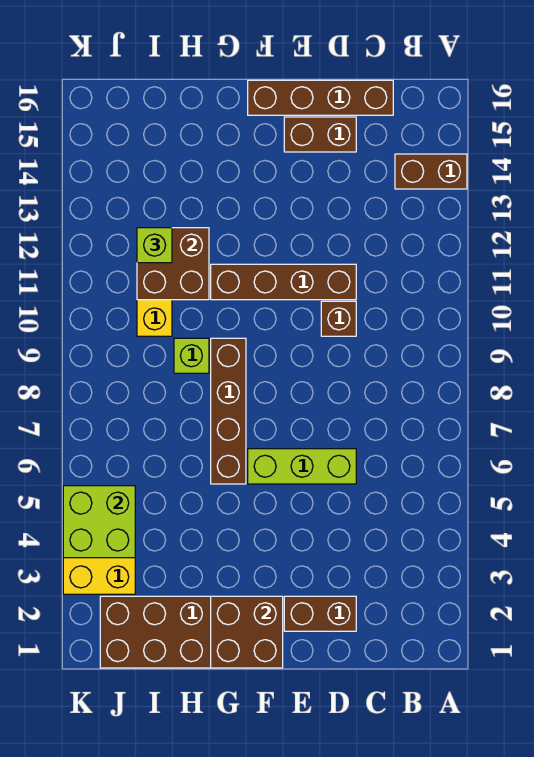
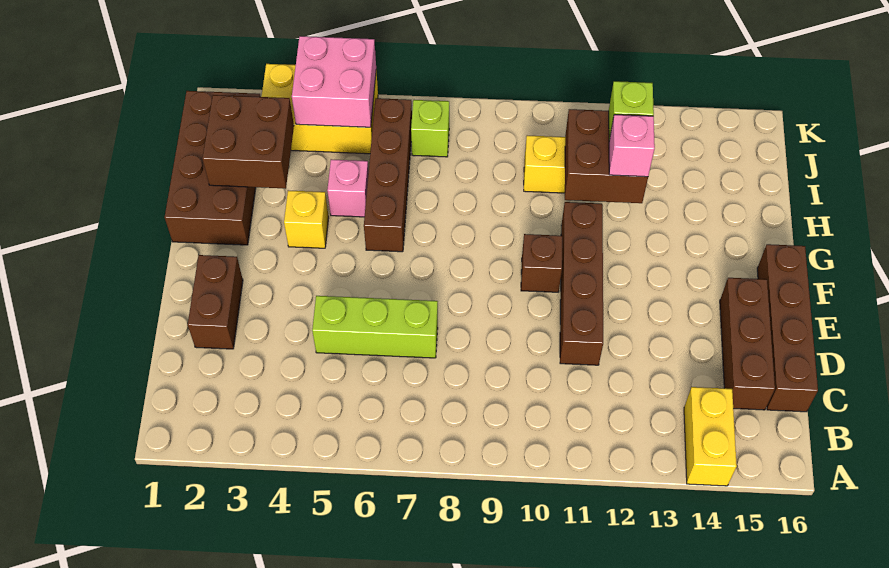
brown 1x2 brick [395,154,467,189] -> yellow 1x2 brick [684,387,737,486]
lime 1x3 brick [248,449,356,484] -> lime 1x3 brick turned to [312,296,438,358]
brown 1x1 brick [321,301,356,336] -> brown 1x1 brick moved to [521,234,562,292]
brown 1x2 brick [284,117,356,152] -> brown 1x3 brick [720,278,775,410]
brown 2x2 brick [211,596,283,668] -> brown 2x2 brick moved to [202,95,294,189]
none -> yellow 1x1 brick [284,190,329,248]
brown 1x4 brick [211,338,246,484] -> brown 1x4 brick turned to [364,98,412,252]
none -> pink 1x1 brick [327,159,369,217]
lime 1x1 brick [174,338,209,373] -> lime 1x1 brick moved to [411,100,449,157]
none -> pink 1x1 brick [609,114,655,177]
lime 2x2 brick [63,486,135,558] -> pink 2x2 brick [292,36,376,127]

